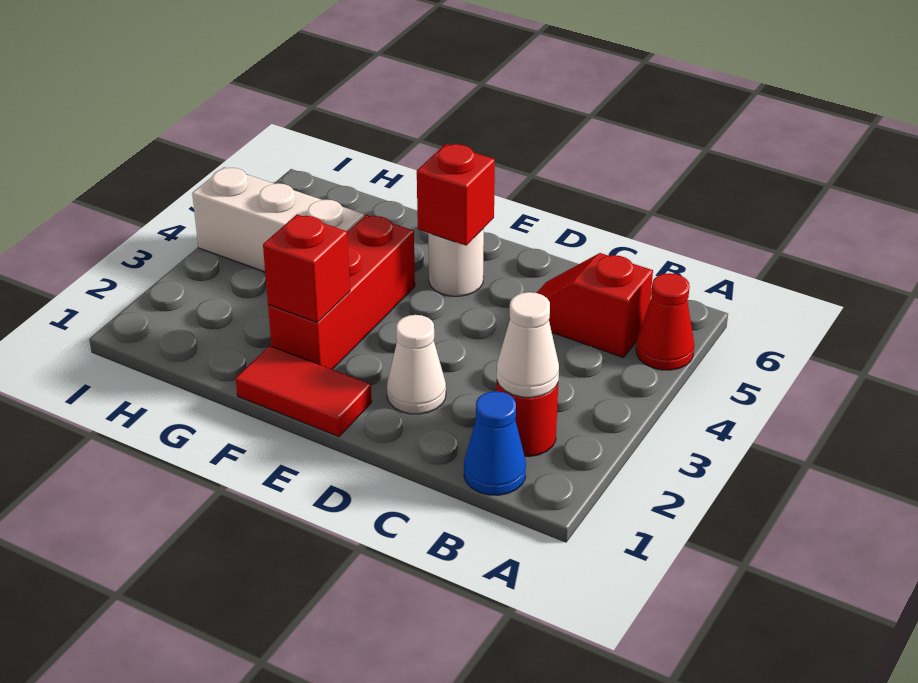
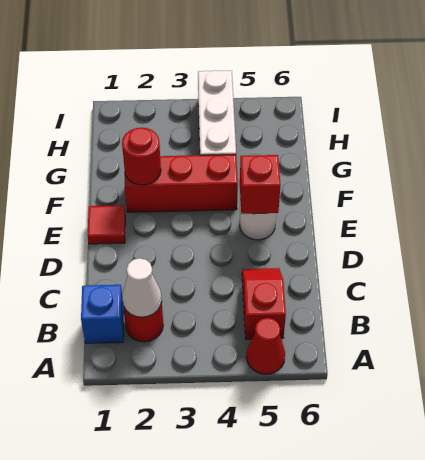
blue 1x1 cone [464,391,526,495] -> blue 1x1 brick [81,285,124,343]
white 1x1 cone [387,315,446,414] -> none
red 1x2 tile [236,346,372,437] -> red 1x1 tile [88,205,125,244]
red 1x1 brick [263,214,350,322] -> red 1x1 round brick [122,128,161,185]

